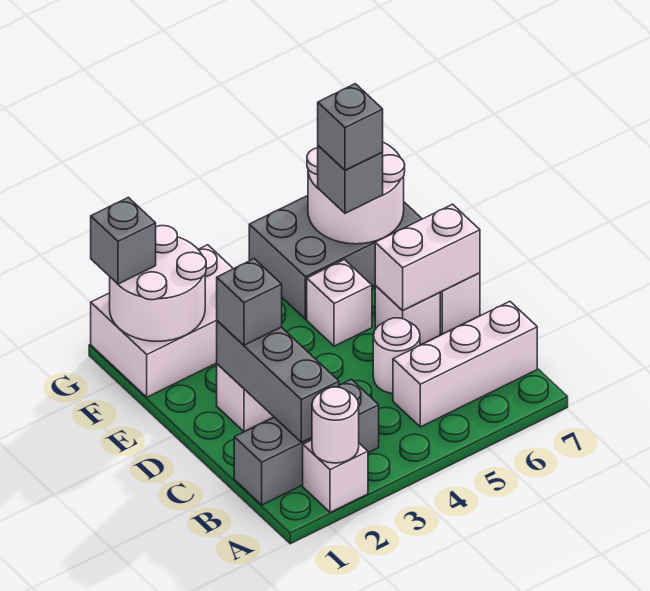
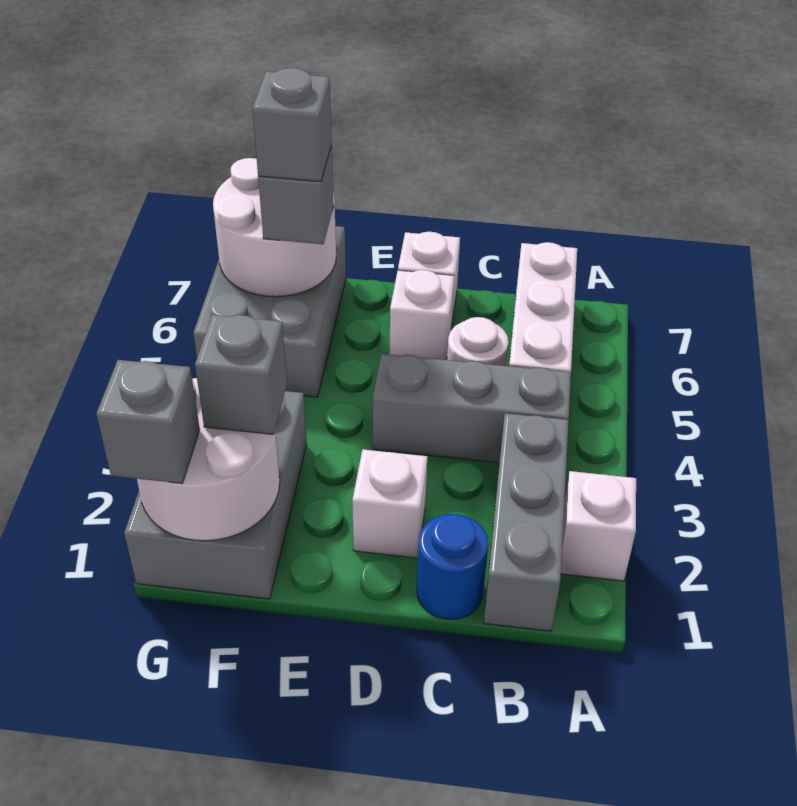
white 1x1 round brick [312,387,359,463] -> none
grey 1x3 brick [217,321,339,442] -> grey 1x3 brick moved to [373,354,571,463]
none -> blue 1x1 round brick [417,514,488,619]
grey 1x1 brick [217,259,282,345] -> grey 1x1 brick moved to [195,315,287,434]
white 1x2 brick [375,204,480,310] -> none
white 1x1 brick [307,260,372,346] -> none
white 2x3 brick [91,245,233,397] -> grey 2x3 brick [124,391,307,599]

